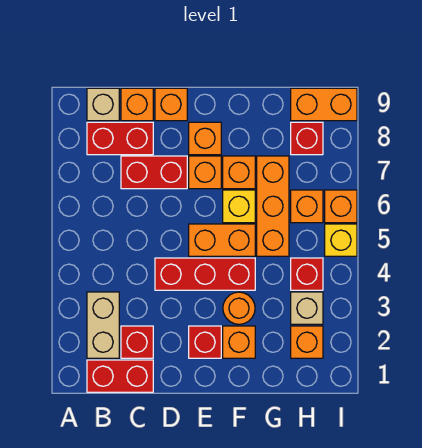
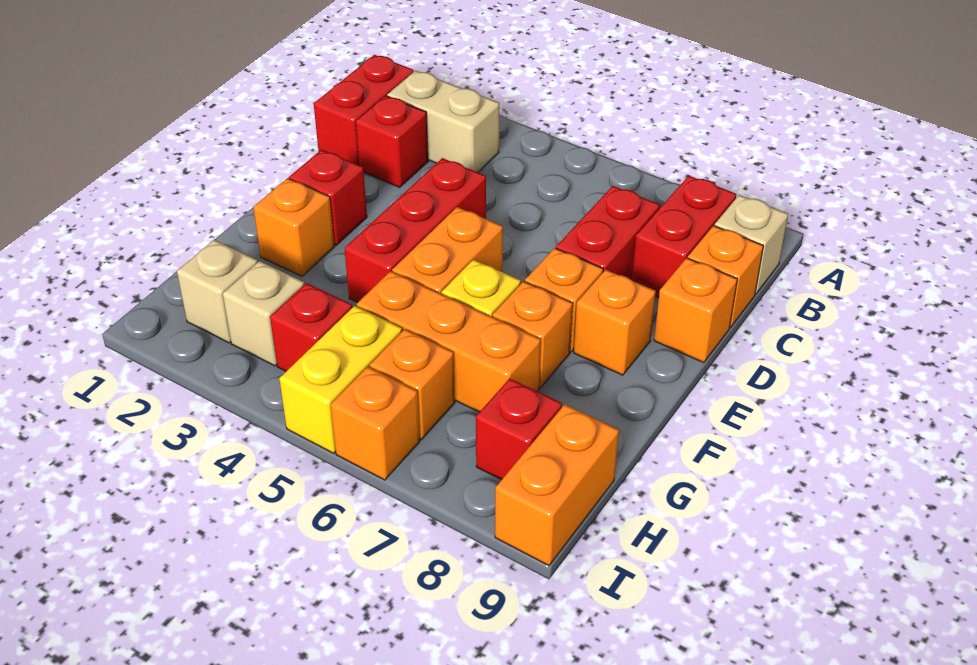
orange 1x1 round brick [223,292,255,324] -> none
orange 1x1 brick [291,326,323,358] -> tan 1x1 brick [177,240,258,343]
yellow 1x1 brick [325,224,357,256] -> yellow 1x2 brick [279,306,402,453]

